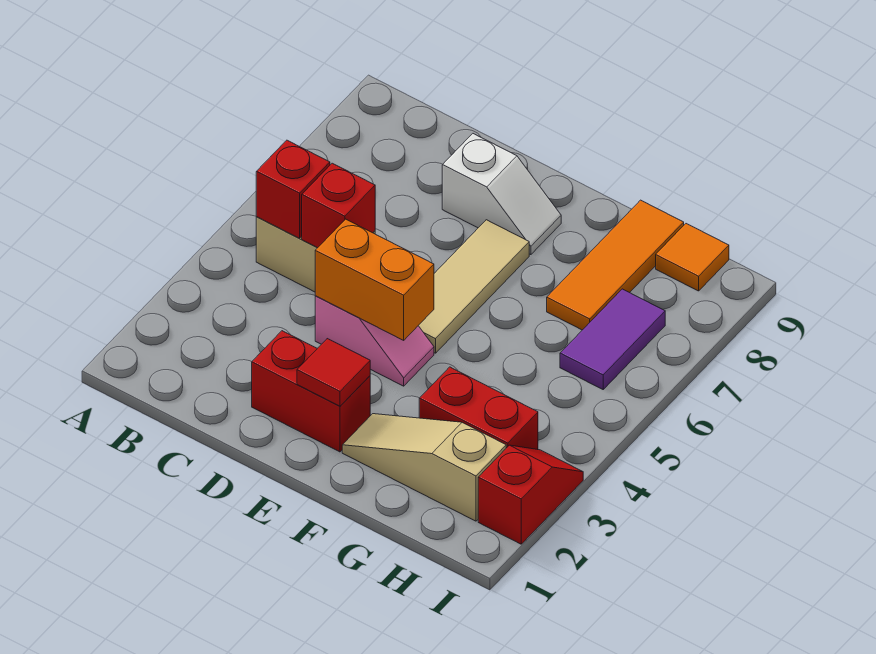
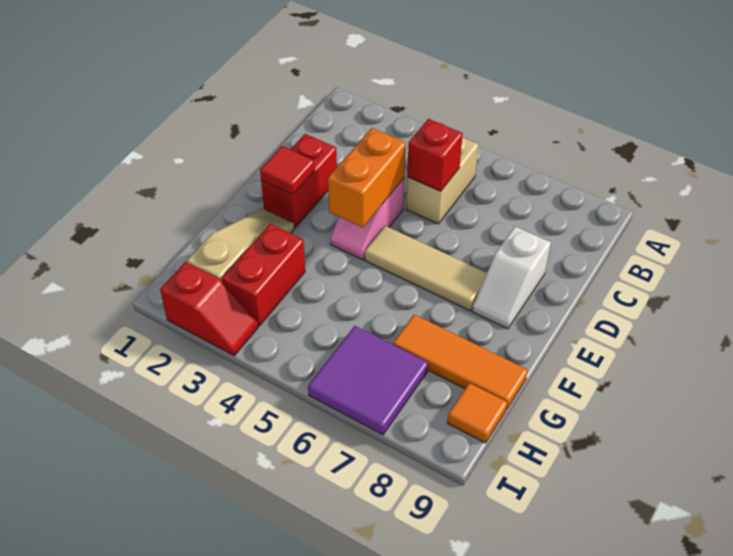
red 1x1 brick [256,140,330,238] -> none
purple 1x2 tile [560,289,665,389] -> purple 2x2 tile [308,326,428,435]

